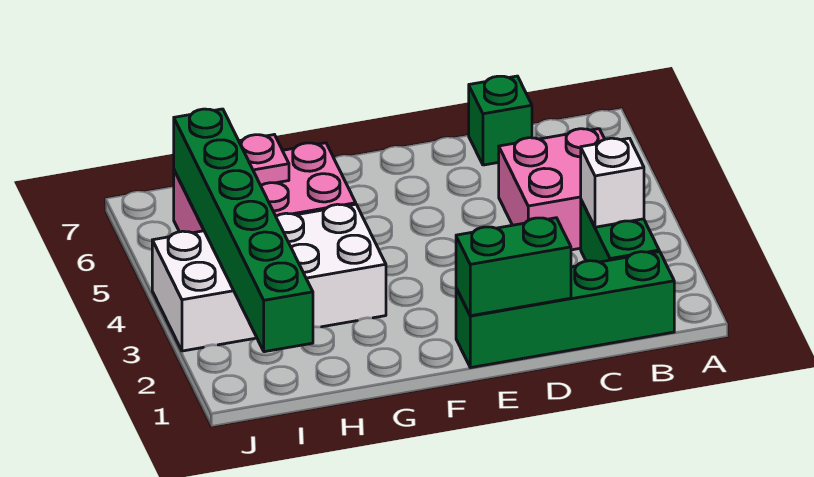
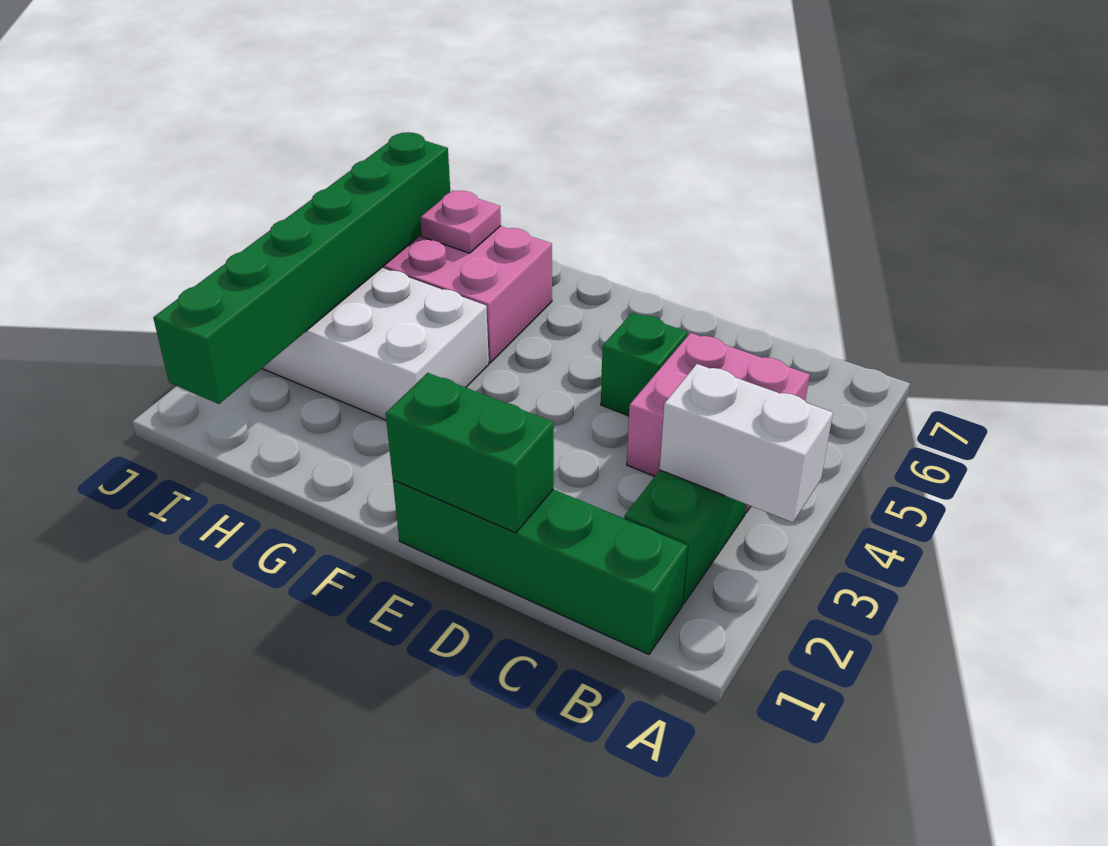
white 1x1 brick [581,138,644,227] -> white 1x2 brick [660,364,833,522]
green 1x1 brick [469,76,532,165] -> green 1x1 brick moved to [601,313,687,416]

